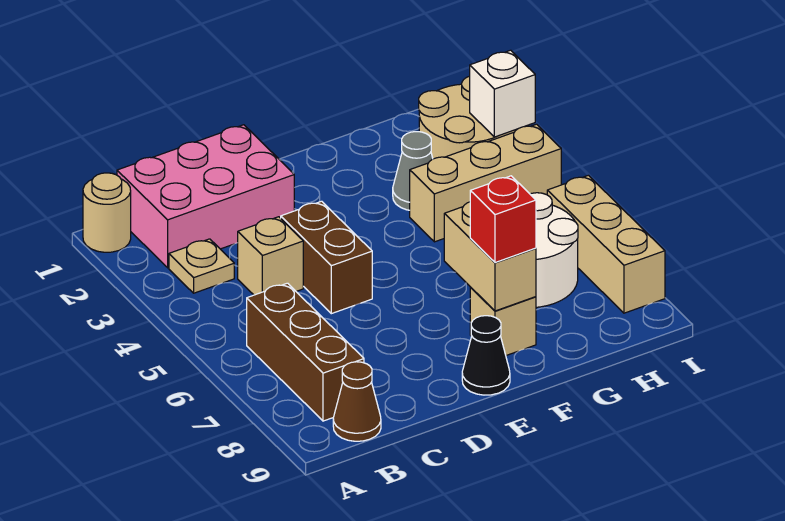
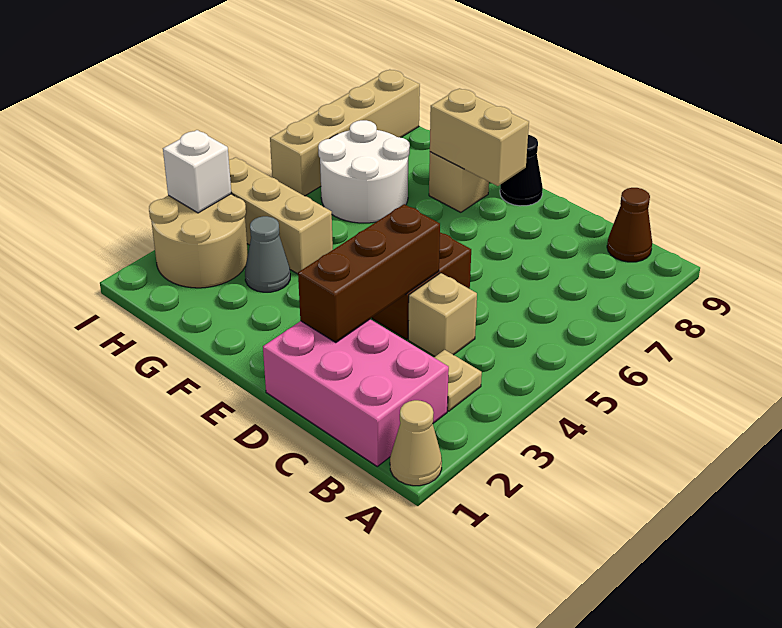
tan 1x1 round brick [83,173,131,252] -> tan 1x1 cone [390,400,442,486]
brown 1x3 brick [247,283,364,421] -> brown 1x3 brick moved to [298,204,440,343]
tan 1x2 brick [444,202,536,311] -> tan 1x2 brick turned to [430,88,529,186]
red 1x1 brick [470,176,536,263] -> none
tan 1x3 brick [547,175,665,313] -> tan 1x4 brick [270,70,420,196]

